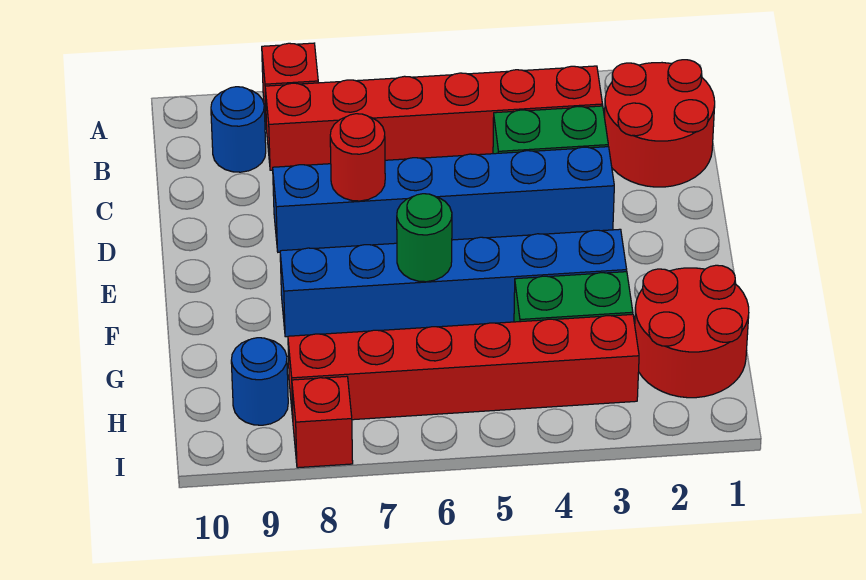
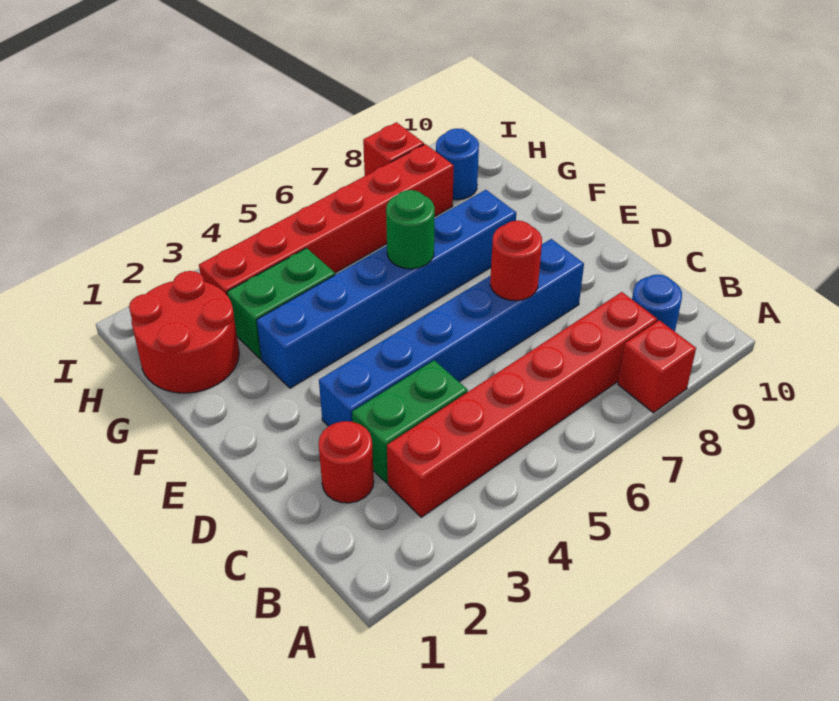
red 2x2 round brick [605,60,715,187] -> red 1x1 round brick [319,421,374,503]

